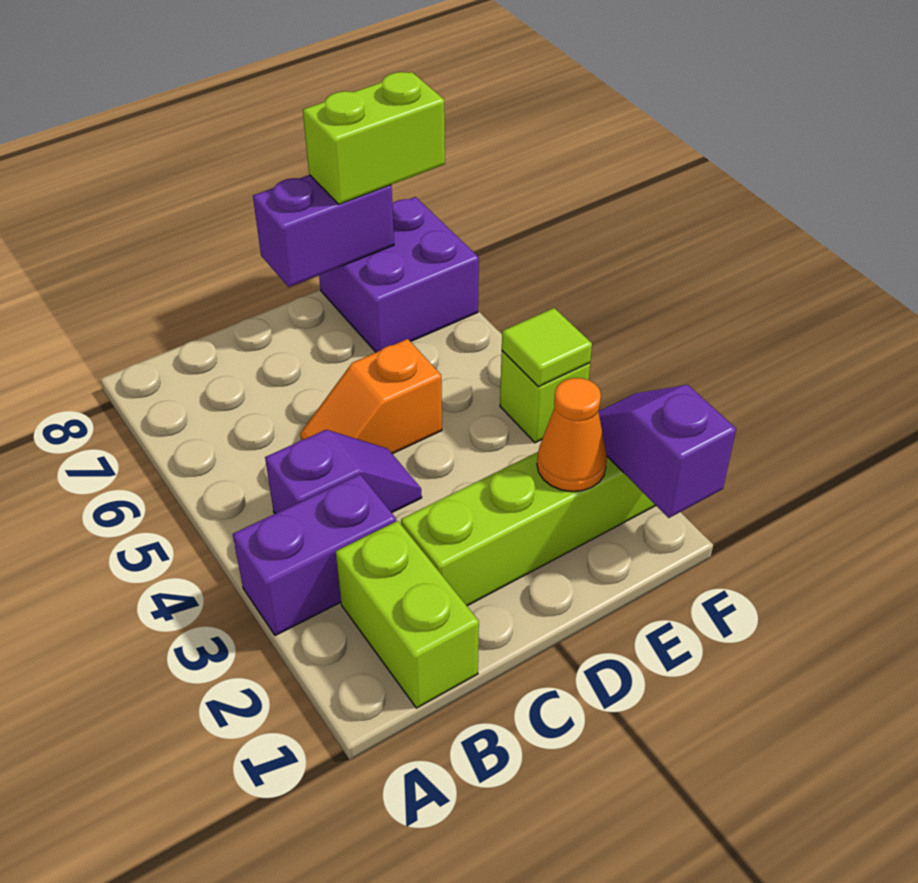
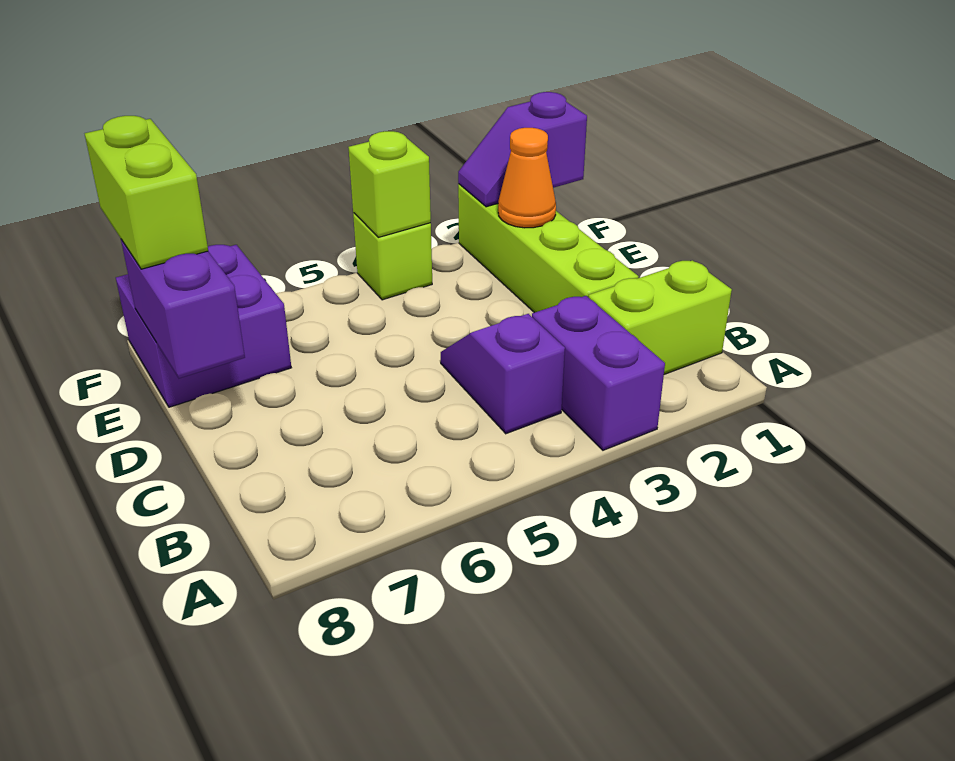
orange 1x2 slope [300,339,442,454] -> none
lime 1x1 tile [502,308,592,387] -> lime 1x1 brick [348,131,431,237]

